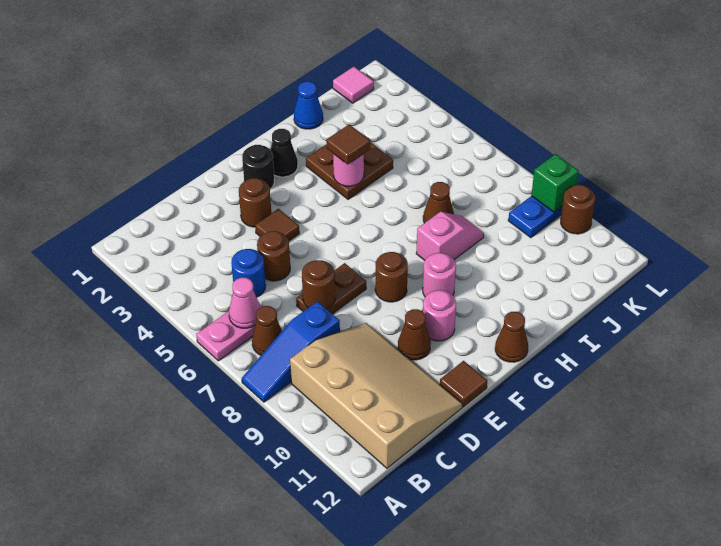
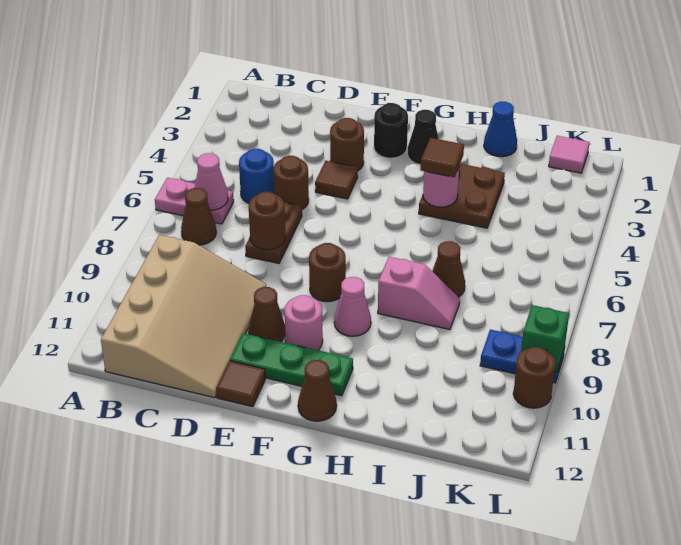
blue 1x3 slope [242,302,340,402] -> none
brown 1x2 plate [296,263,366,314] -> brown 1x2 plate turned to [245,202,302,263]
none -> green 1x3 plate [230,333,353,396]
pink 1x1 round brick [423,253,456,297] -> pink 1x1 cone [334,277,371,336]

